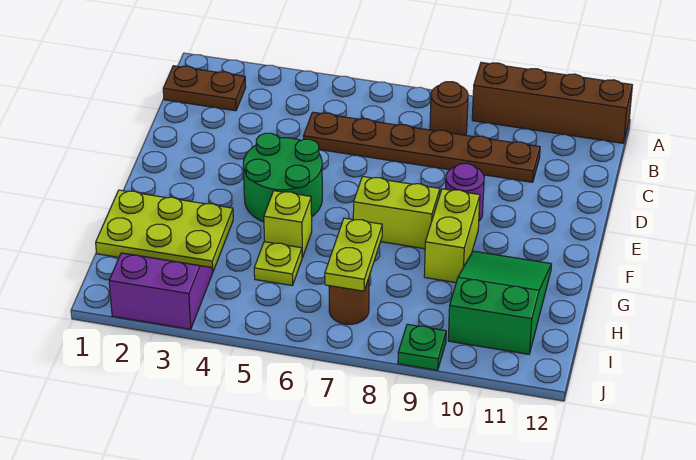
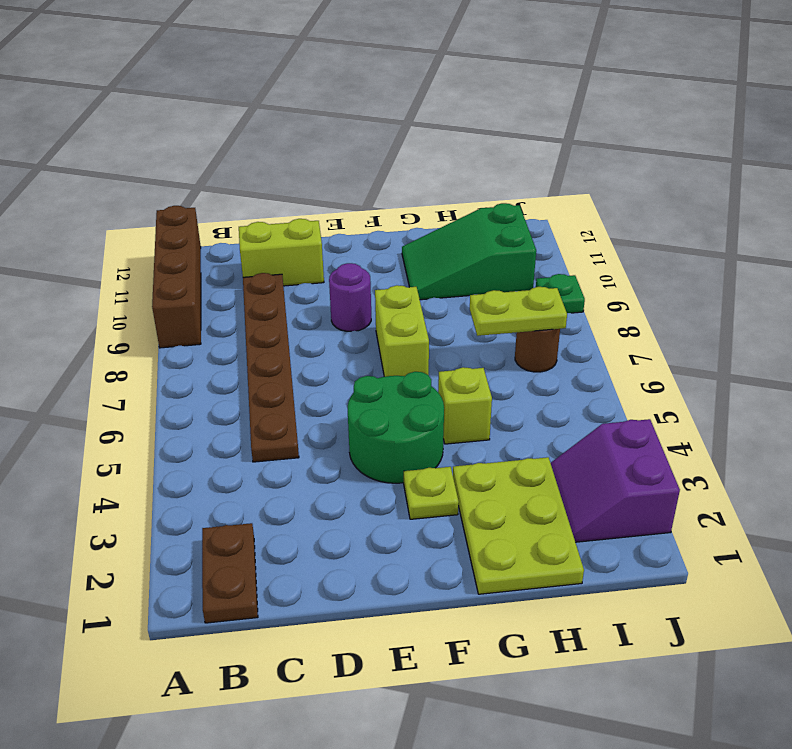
brown 1x1 round brick [430,82,468,135] -> none
lime 1x2 brick [424,189,480,283] -> lime 1x2 brick moved to [239,219,324,286]
lime 1x1 plate [254,242,302,286] -> lime 1x1 plate moved to [404,467,459,519]

